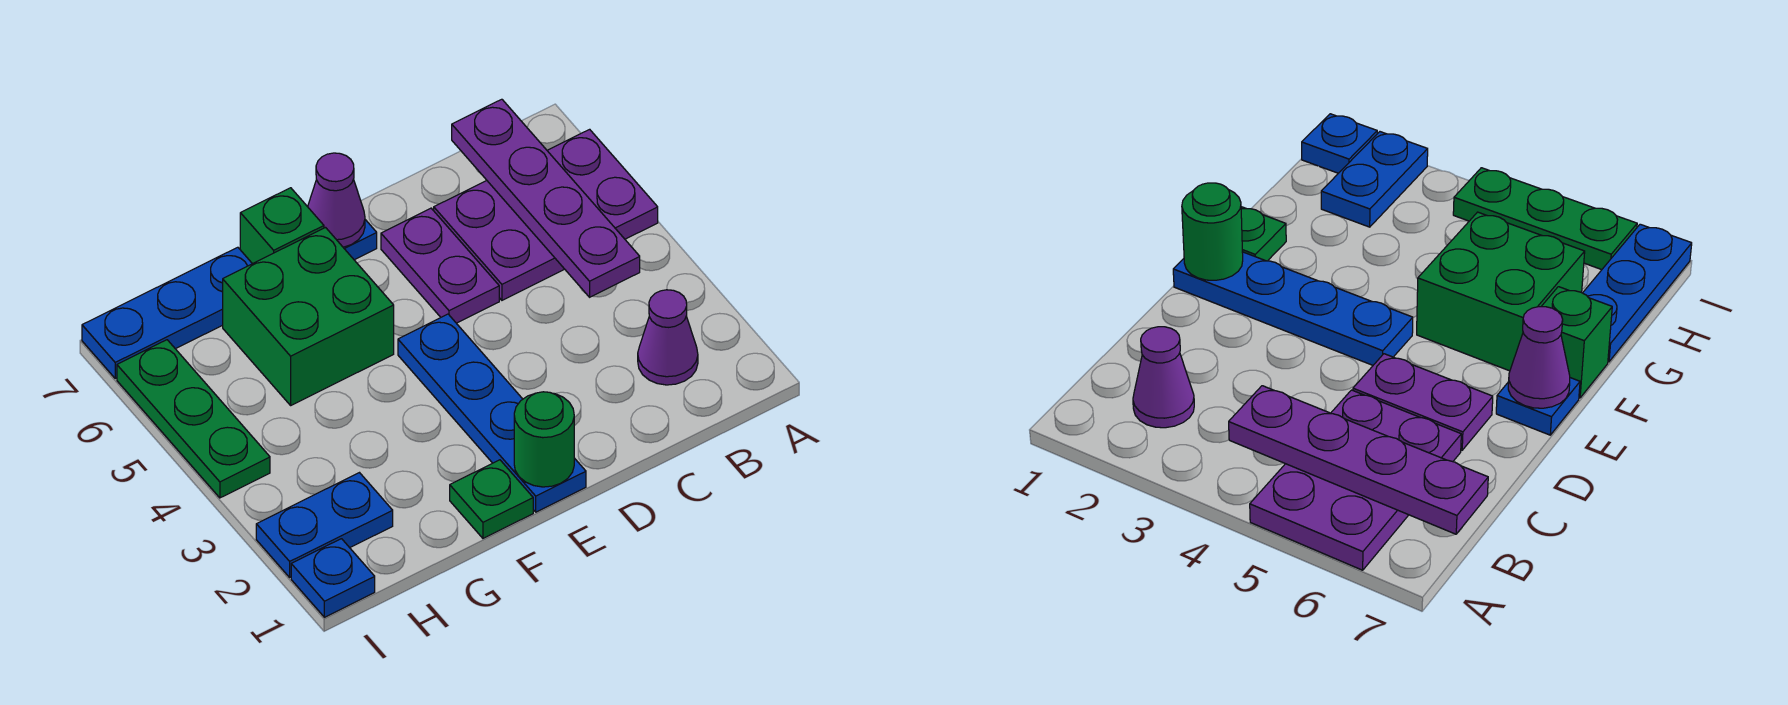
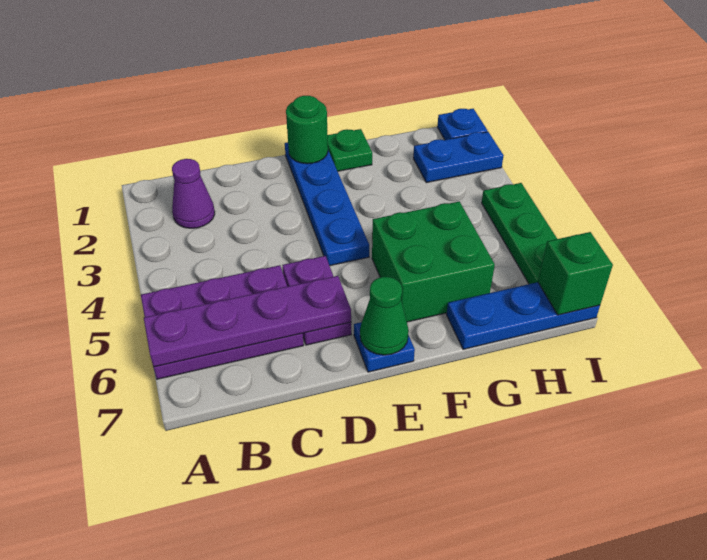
purple 1x4 plate [452,99,640,297] -> purple 1x4 plate turned to [144,276,351,367]
purple 1x1 cone [308,153,365,247] -> green 1x1 cone [360,277,409,355]
green 1x1 brick [240,188,324,264] -> green 1x1 brick moved to [538,232,613,315]

